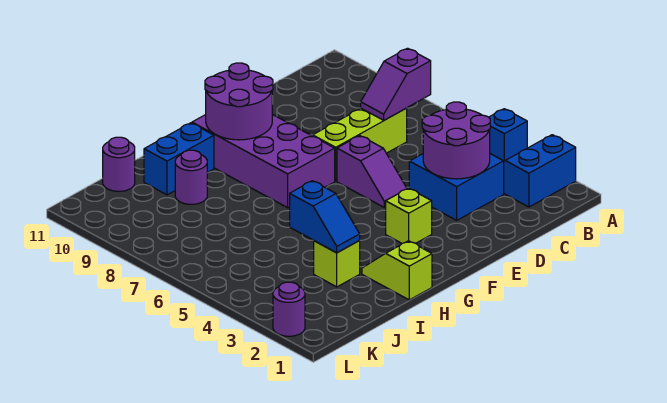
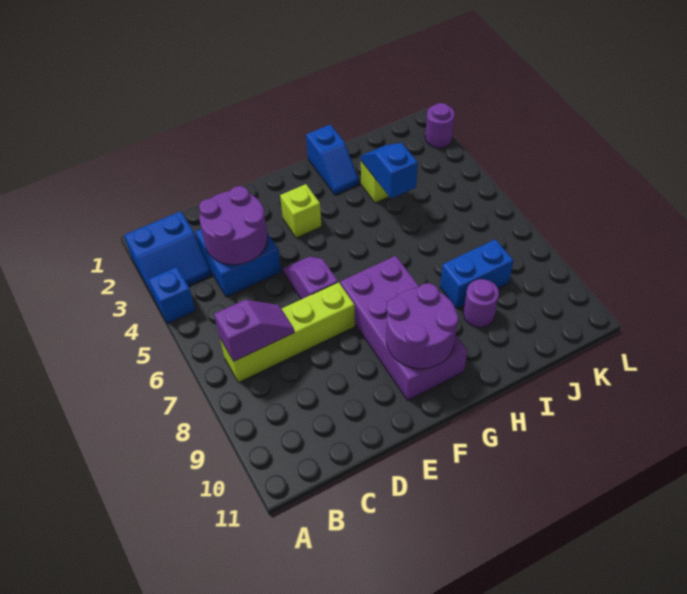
lime 1x3 brick [313,108,407,181] -> lime 1x4 brick [220,282,355,382]
lime 1x2 slope [362,241,432,300] -> blue 1x2 slope [306,124,359,195]
blue 1x2 brick [144,123,214,195] -> blue 1x2 brick moved to [440,239,513,308]
purple 1x1 round brick [103,137,135,191] -> none

